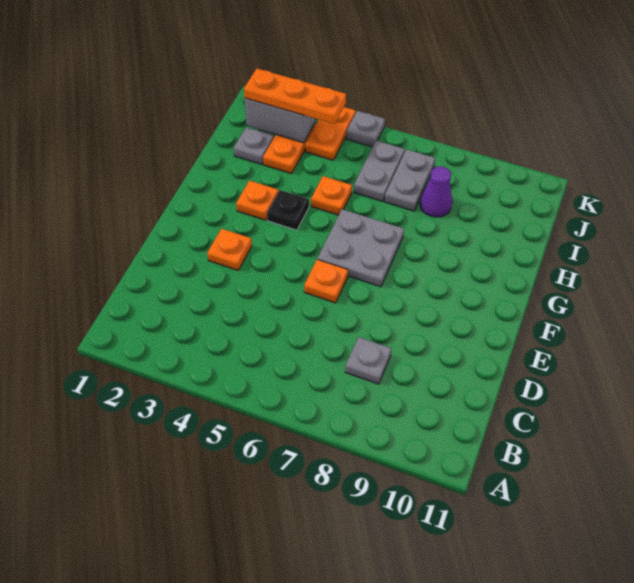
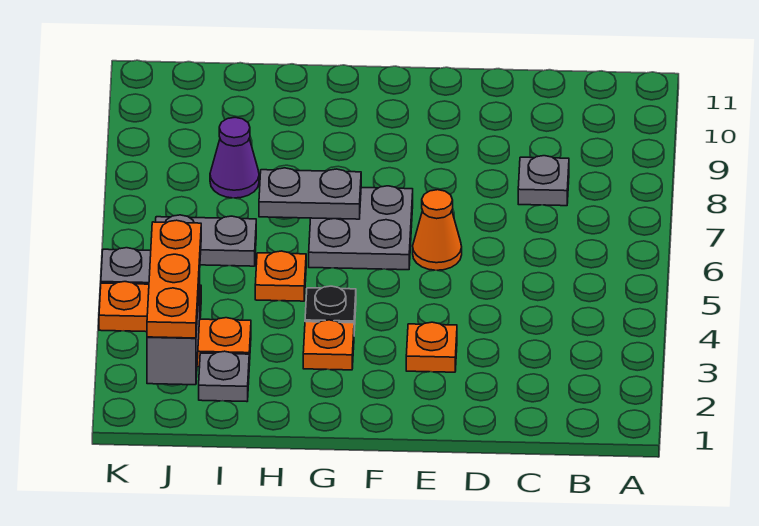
orange 1x1 plate [304,260,348,303] -> orange 1x1 cone [413,190,462,270]
grey 1x2 plate [385,149,435,211] -> grey 1x2 plate moved to [259,168,361,219]

